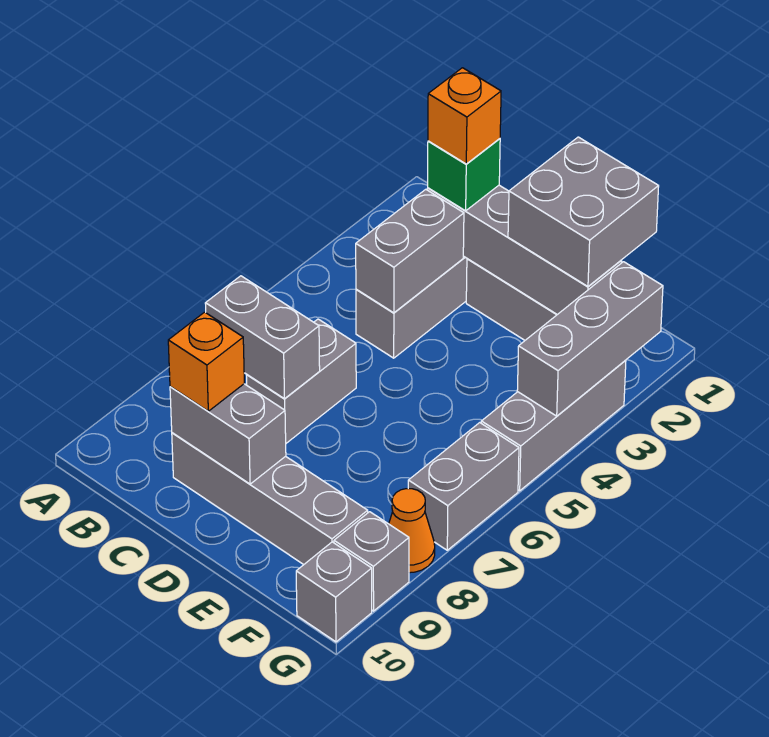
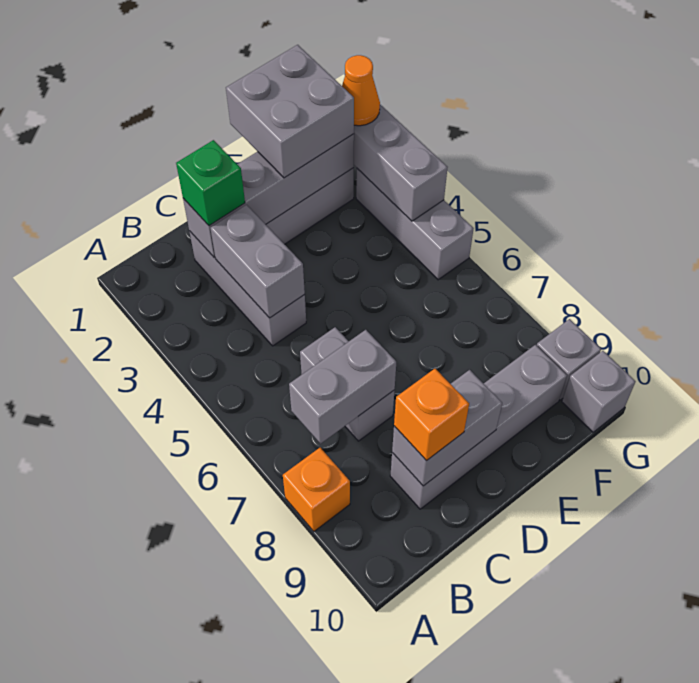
orange 1x1 brick [428,68,501,164] -> orange 1x1 brick moved to [283,448,350,531]
grey 1x2 brick [408,423,519,550] -> none
orange 1x1 cone [389,489,435,573] -> orange 1x1 cone moved to [342,55,380,126]

